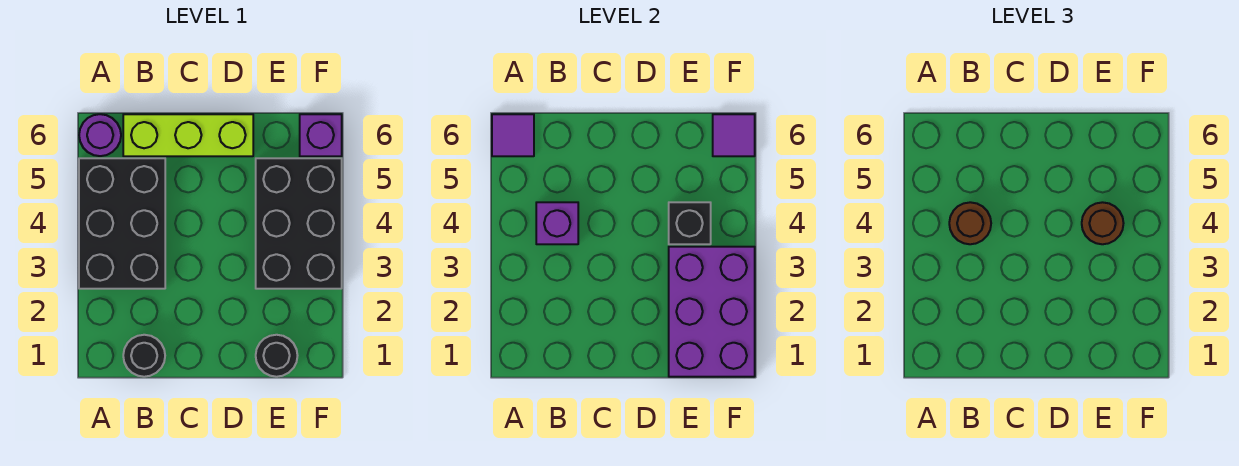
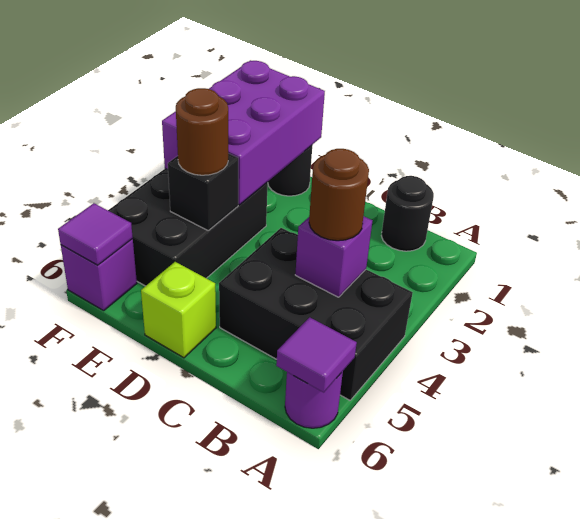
black 2x3 brick [79,158,165,289] -> black 2x3 brick turned to [219,228,413,400]
lime 1x3 brick [123,114,253,156] -> lime 1x1 brick [141,262,216,358]

